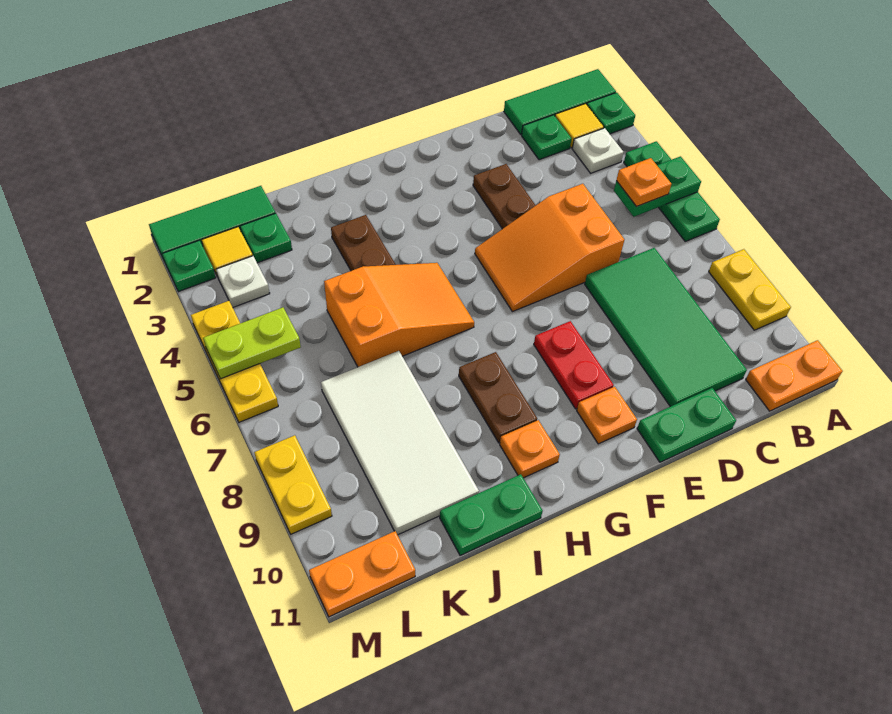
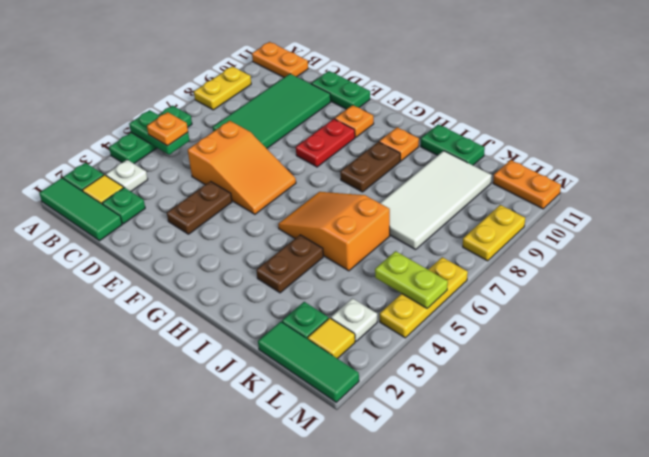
green 1x1 plate [163,240,216,292] -> none

